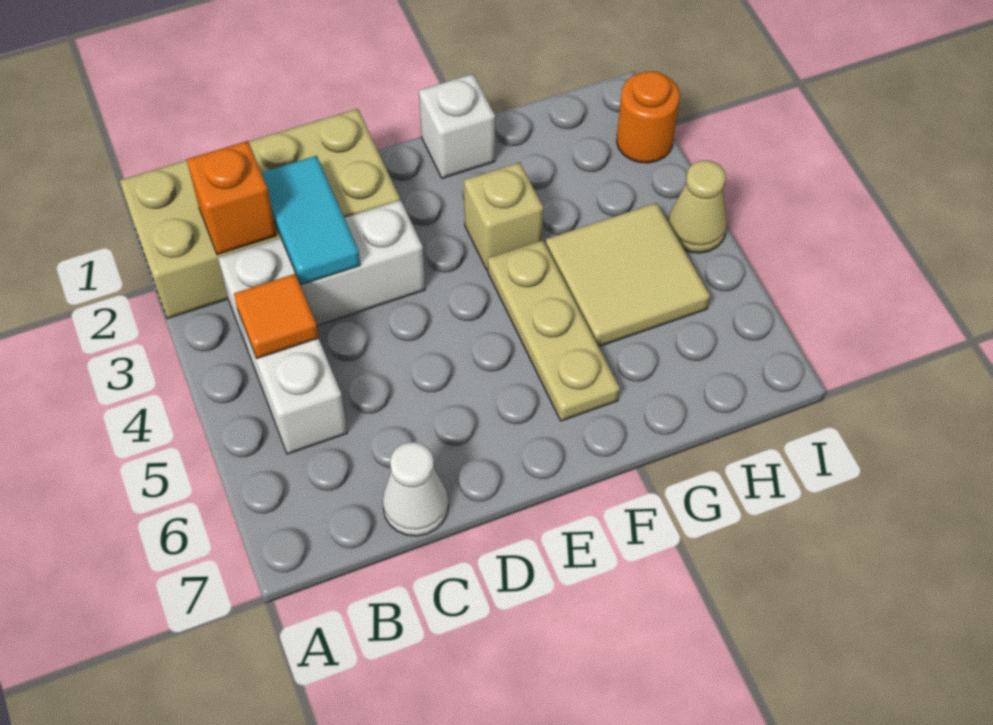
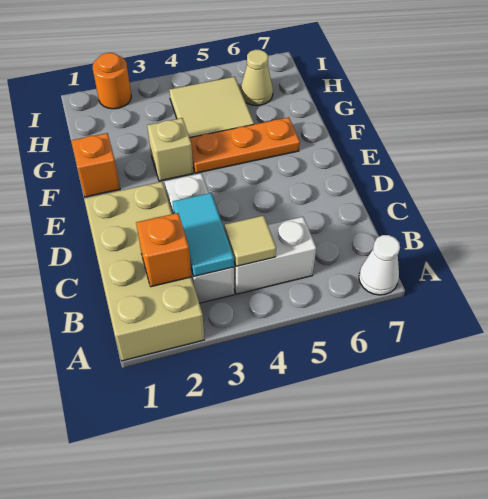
orange 1x1 tile [234,274,319,359] -> tan 1x1 tile [225,215,276,266]
cyan 1x2 tile [261,156,360,285] -> cyan 1x2 tile turned to [173,193,234,276]
white 1x1 cone [382,442,448,536] -> white 1x1 cone moved to [359,235,400,295]
white 1x1 brick [419,74,495,178] -> orange 1x1 brick [71,133,120,197]
tan 1x3 plate [488,240,620,421] -> orange 1x3 plate [190,117,300,173]
tan 1x1 cone [668,160,727,253] -> tan 1x1 cone moved to [240,50,273,106]

